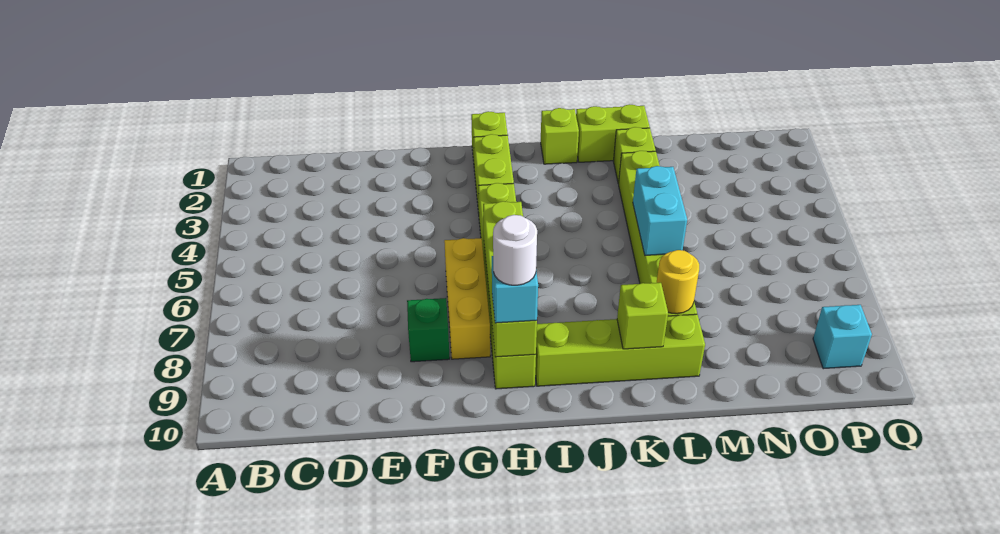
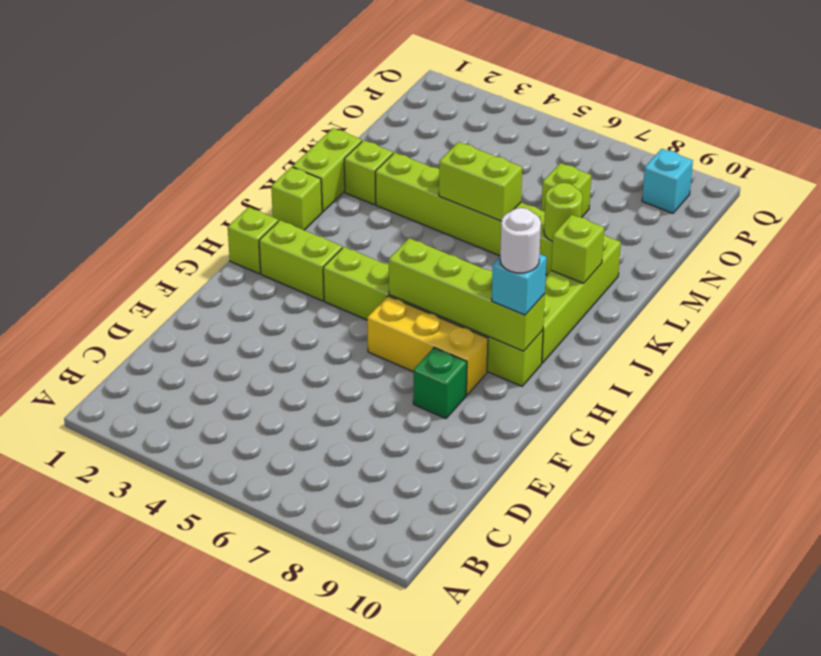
cyan 1x2 brick [633,166,687,255] -> lime 1x2 brick [439,142,522,221]
yellow 1x1 round brick [657,250,699,314] -> lime 1x1 round brick [544,183,582,242]
none -> lime 1x1 brick [541,163,591,217]

